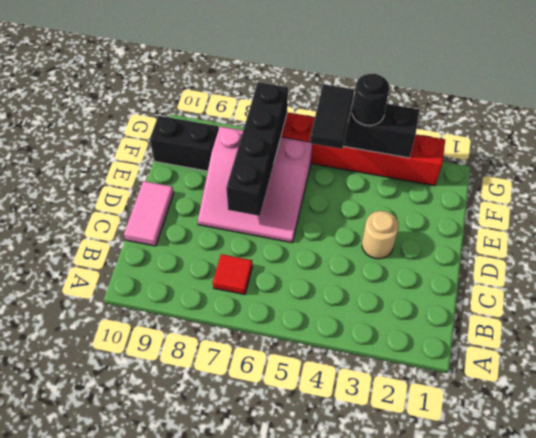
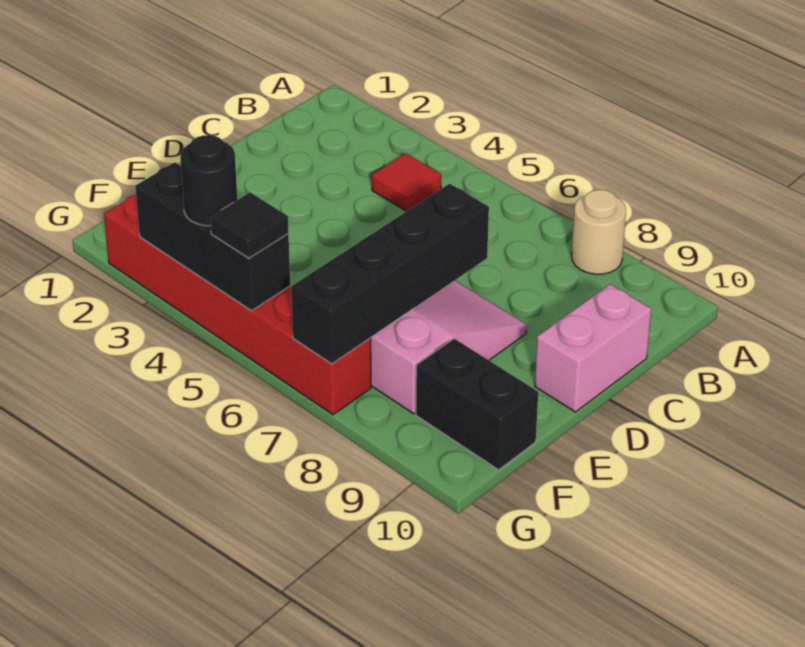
red 1x1 tile [213,254,252,295] -> red 1x1 tile moved to [372,154,441,211]
pink 1x2 tile [124,181,174,246] -> pink 1x2 brick [535,284,651,412]
tan 1x1 round brick [362,211,399,259] -> tan 1x1 round brick moved to [572,190,626,274]
black 1x2 tile [310,84,354,149] -> black 1x1 tile [210,193,288,258]

